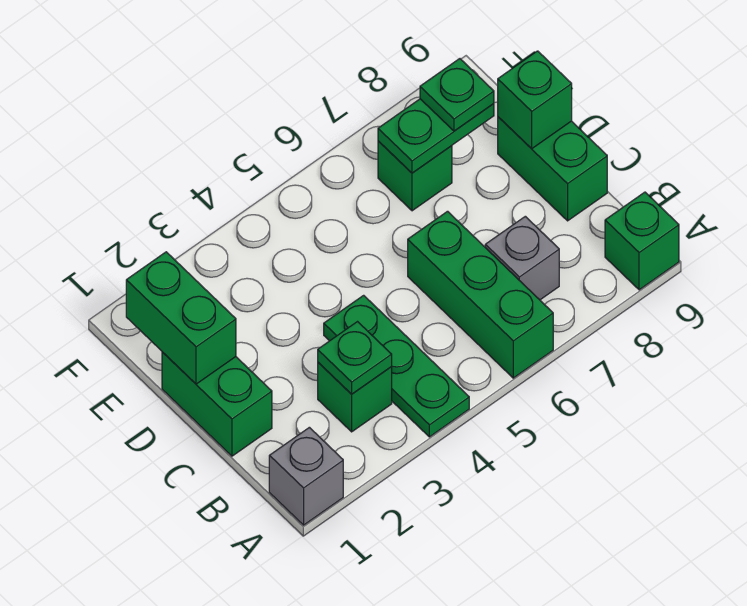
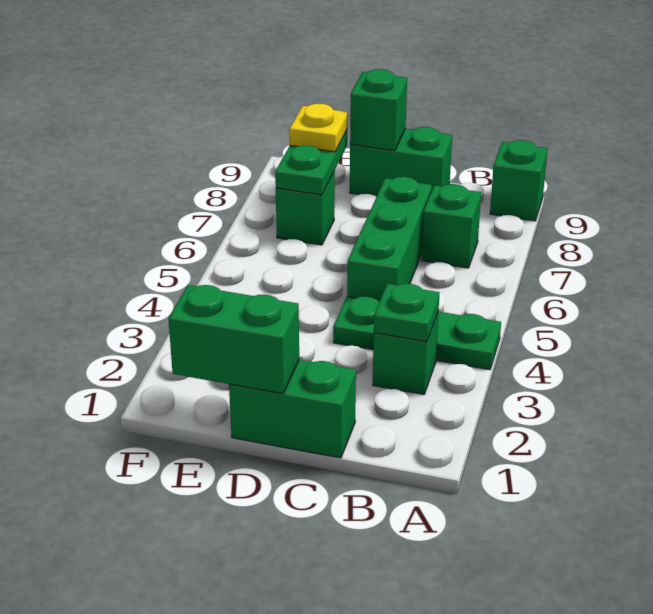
grey 1x1 brick [269,427,343,525] -> none
green 1x3 brick [408,211,553,378] -> green 1x3 brick turned to [347,177,432,302]
grey 1x1 brick [485,216,559,300] -> green 1x1 brick [422,184,481,268]
green 1x1 plate [420,59,494,131] -> yellow 1x1 plate [289,104,348,152]

